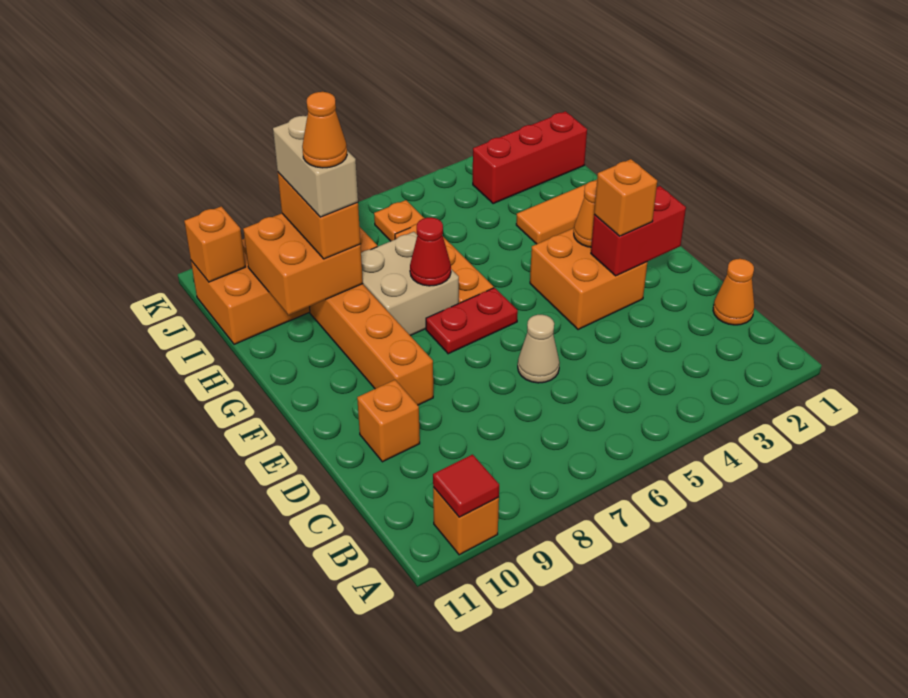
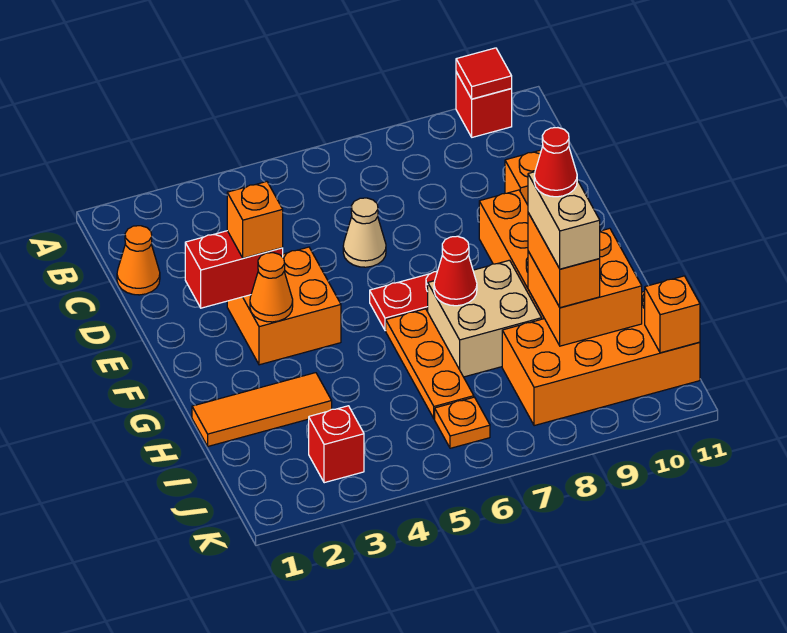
orange 1x1 brick [433,487,499,555] -> red 1x1 brick [456,72,512,137]
orange 1x1 cone [302,92,347,168] -> red 1x1 cone [534,128,577,197]
red 1x3 brick [473,111,587,204] -> red 1x1 brick [309,406,364,483]

